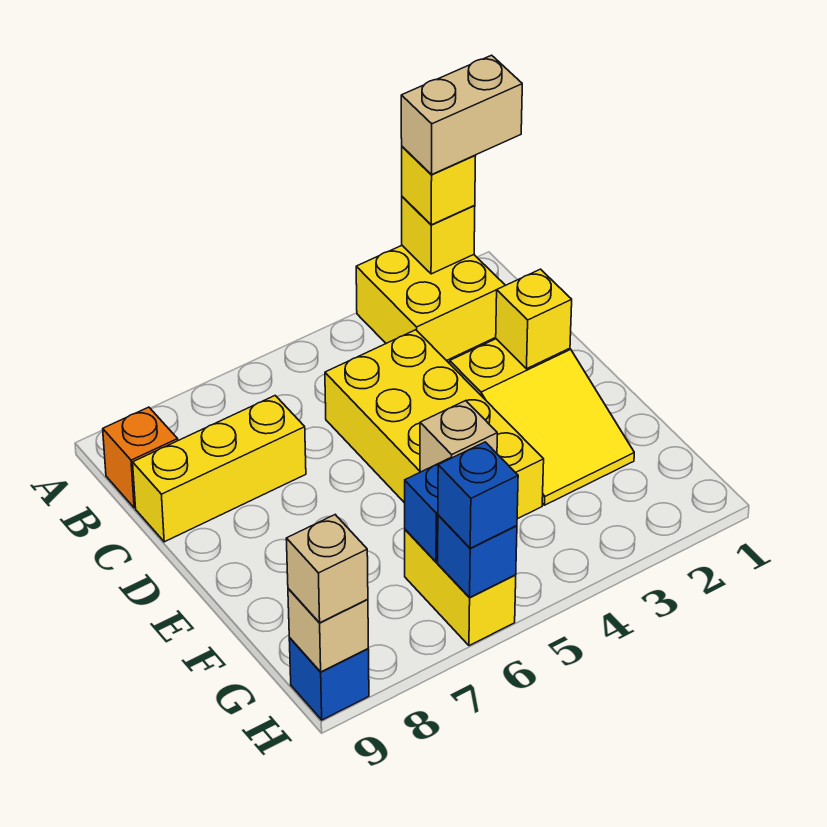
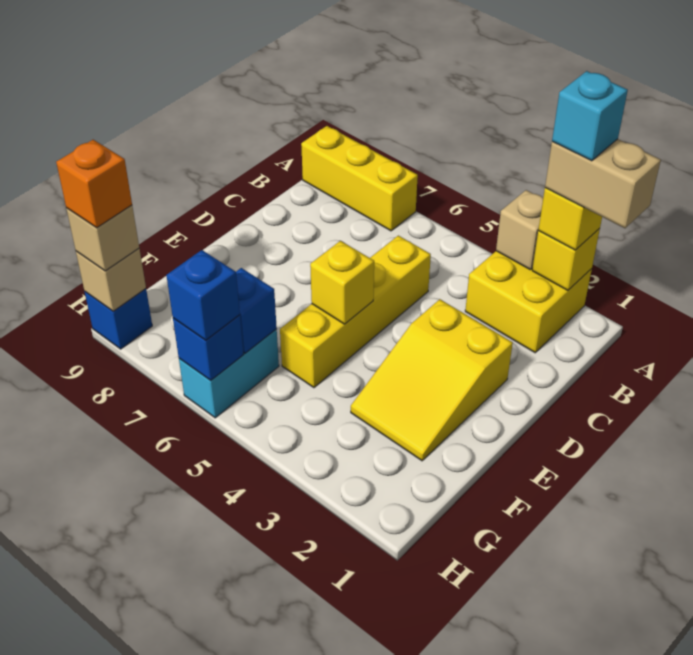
none -> cyan 1x1 brick [552,71,628,161]
orange 1x1 brick [103,407,178,508] -> orange 1x1 brick moved to [56,140,132,228]
yellow 2x4 brick [325,330,544,519] -> yellow 1x4 brick [280,236,431,388]
yellow 1x3 brick [133,396,306,542] -> yellow 1x3 brick moved to [301,126,418,231]
yellow 1x1 brick [496,269,572,369] -> yellow 1x1 brick moved to [310,241,374,324]
tan 1x1 brick [420,401,497,472] -> tan 1x1 brick moved to [496,190,543,270]
yellow 1x2 brick [405,530,516,646] -> cyan 1x2 brick [179,329,279,418]

